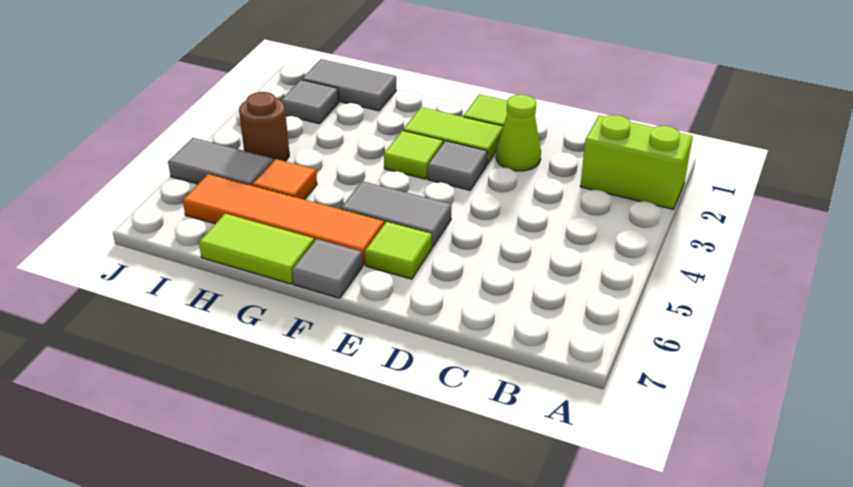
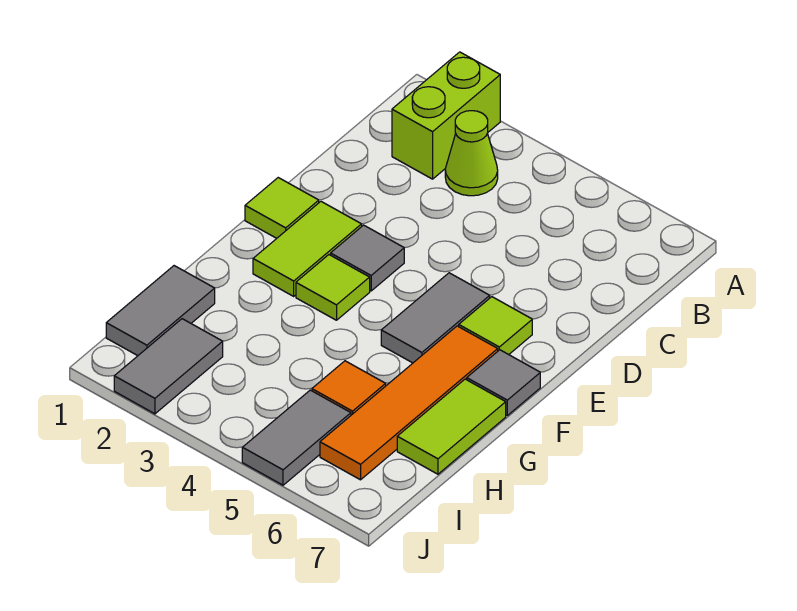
lime 1x1 cone [496,95,541,171] -> lime 1x1 cone moved to [445,111,498,196]
grey 1x1 tile [281,80,339,124] -> grey 1x2 tile [114,319,223,414]
brown 1x1 round brick [239,92,289,161] -> none

